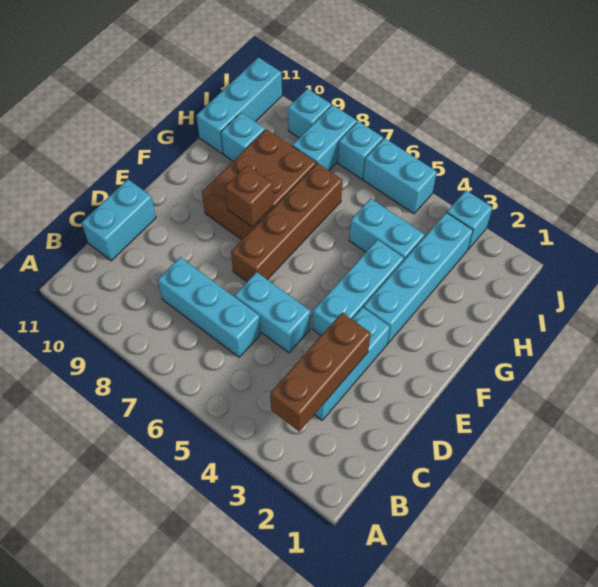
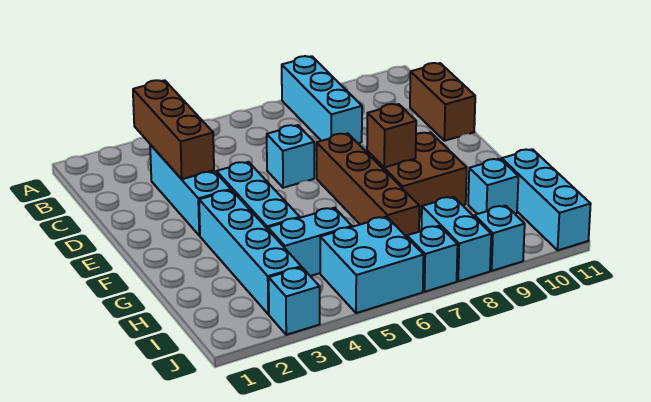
cyan 1x3 brick [158,257,261,357] -> cyan 1x3 brick turned to [282,56,362,143]
cyan 1x2 brick [81,179,156,261] -> brown 1x2 brick [410,63,475,141]
cyan 1x2 brick [235,272,311,353] -> cyan 1x1 brick [267,125,314,188]
brown 2x3 brick [202,129,316,240] -> brown 2x2 brick [367,132,467,218]
cyan 1x2 brick [363,138,437,214] -> cyan 2x2 brick [320,217,424,313]

